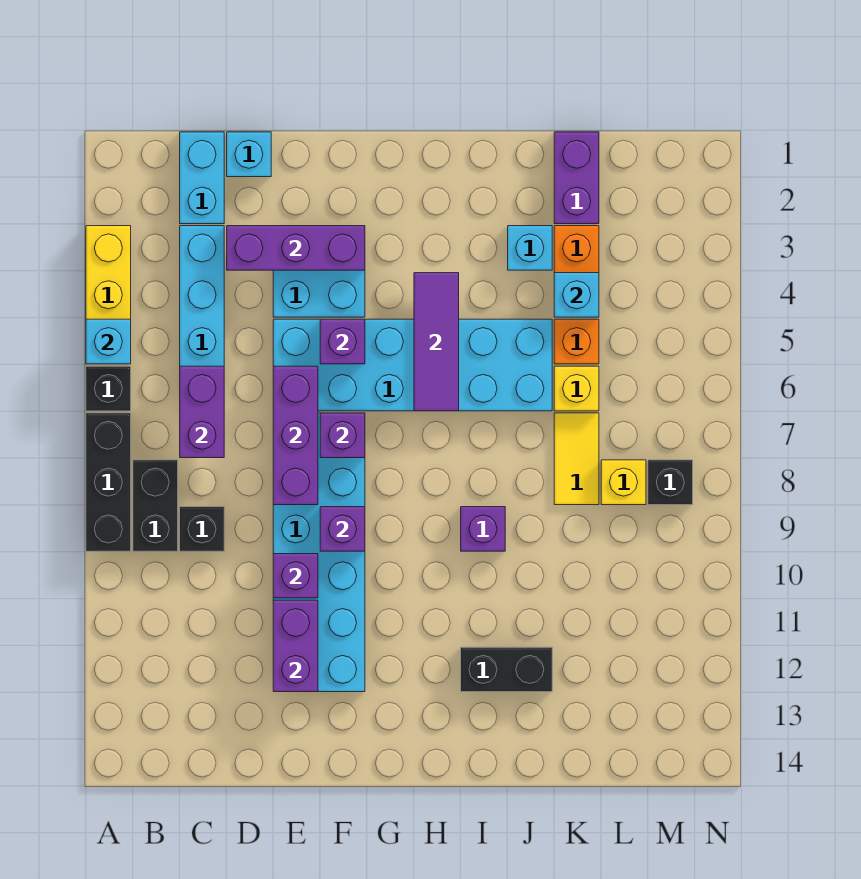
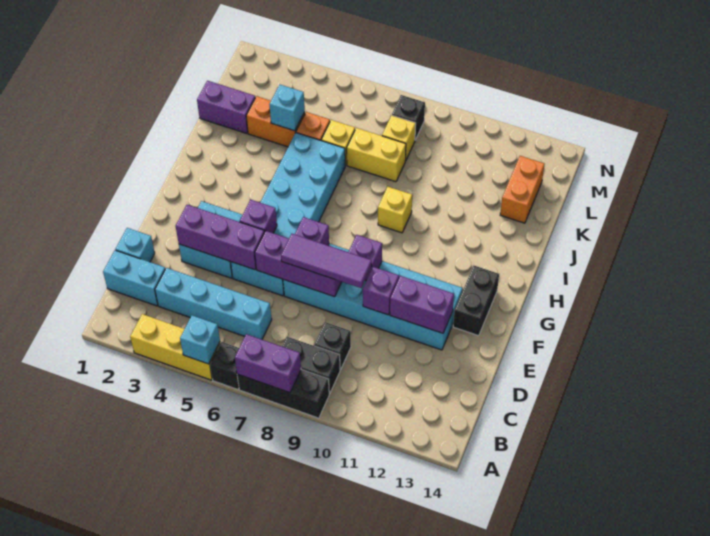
purple 1x2 brick [180,366,224,458] -> purple 1x2 brick moved to [235,334,301,393]
purple 1x3 brick [227,226,365,270] -> purple 1x3 brick turned to [176,205,264,270]
purple 1x3 tile [414,273,459,411] -> purple 1x3 tile moved to [281,234,372,288]
purple 1x1 brick [461,507,505,551] -> yellow 1x1 brick [378,186,412,233]
black 1x2 brick [461,647,552,692] -> black 1x2 brick moved to [453,266,499,336]
cyan 1x1 brick [508,226,552,270] -> none
yellow 1x2 tile [554,413,599,505] -> yellow 1x2 brick [347,128,406,182]
none -> orange 1x2 brick [500,156,544,223]

